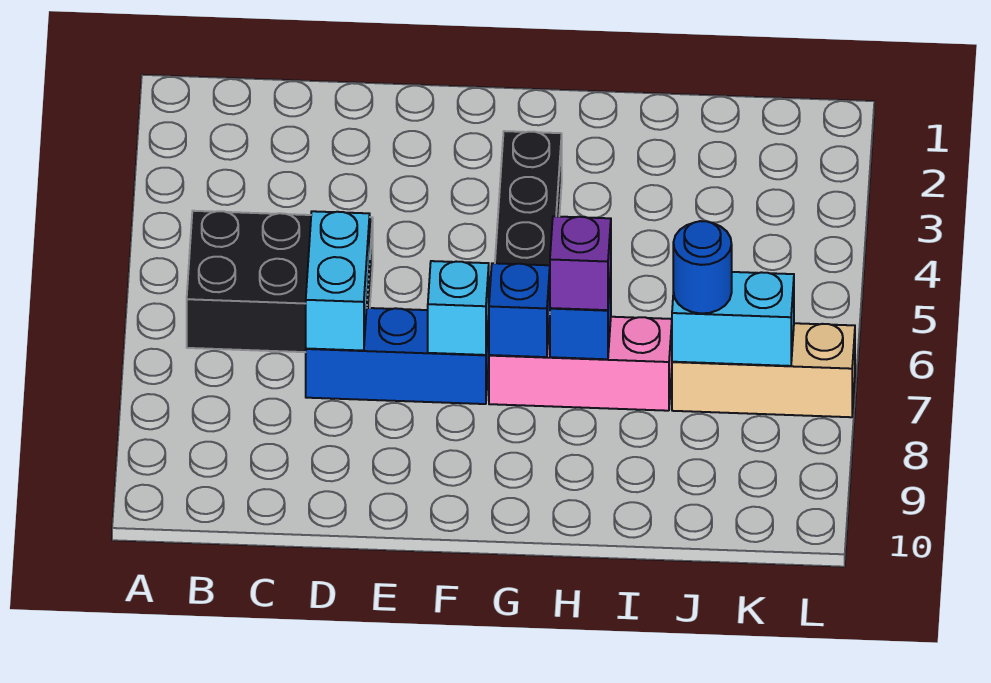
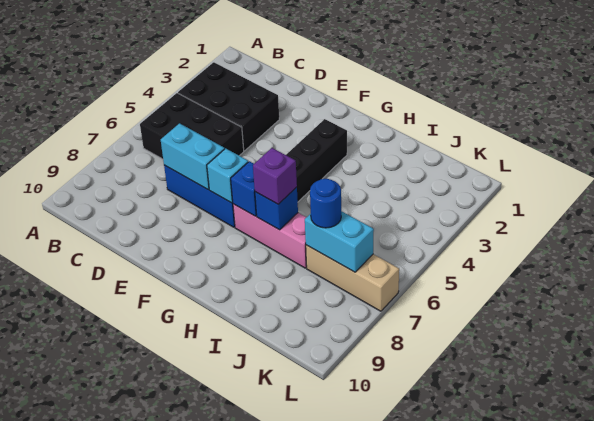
none -> black 2x3 brick [178,62,279,151]
cyan 1x2 brick [306,211,370,351] -> cyan 1x2 brick turned to [161,123,225,189]

